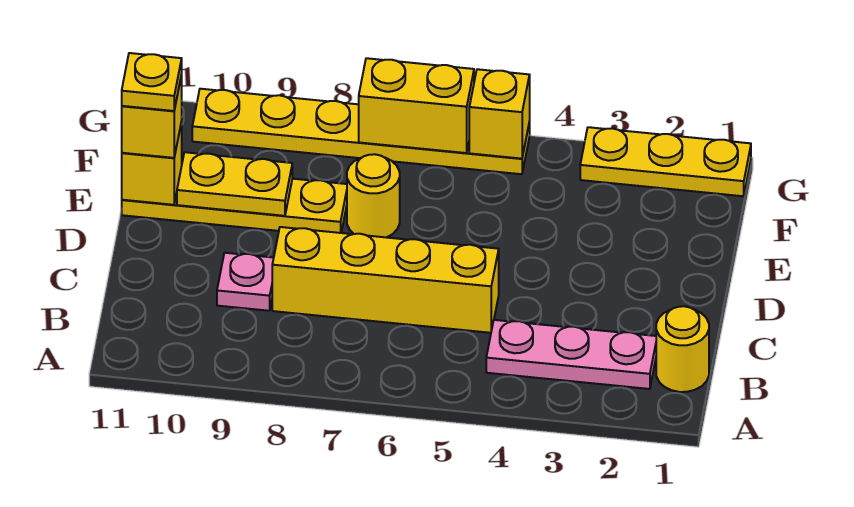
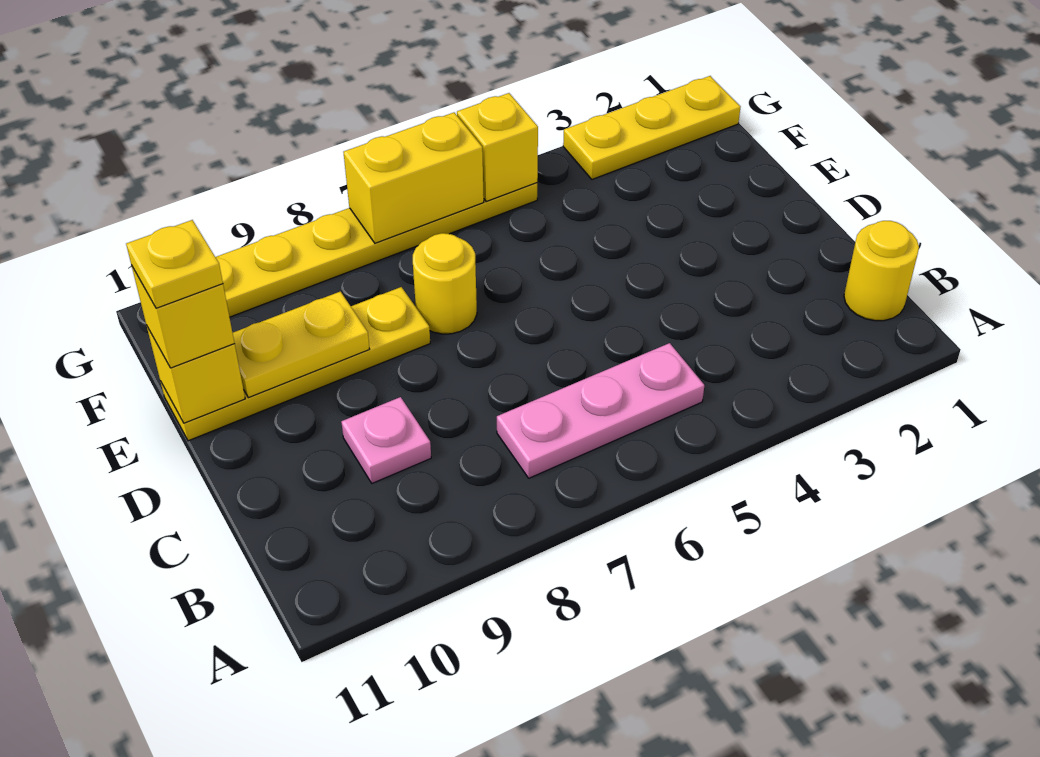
pink 1x3 plate [486,320,656,389] -> pink 1x3 plate moved to [497,343,704,478]
yellow 1x4 brick [272,227,499,333] -> none

